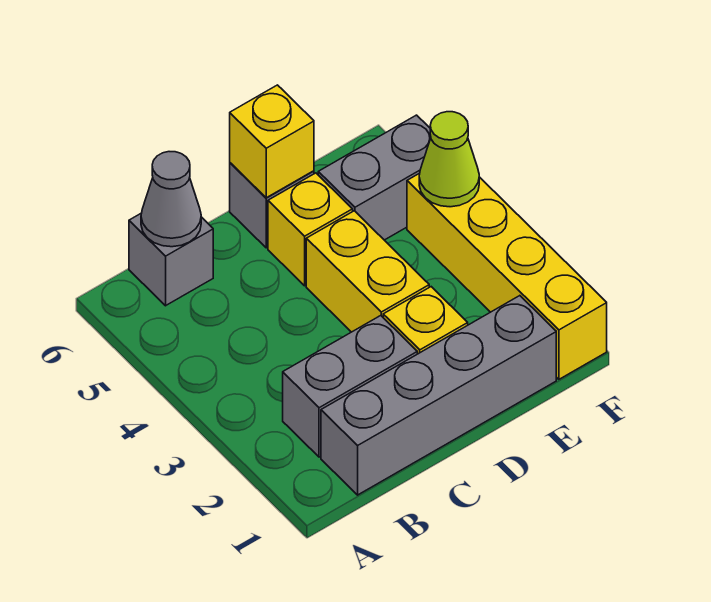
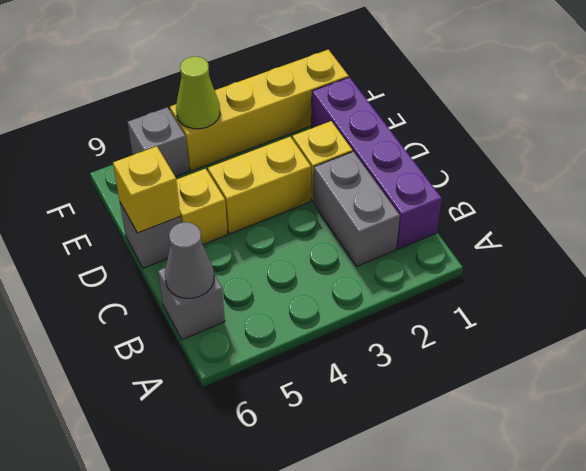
grey 1x4 brick [321,296,556,495] -> purple 1x4 brick [311,77,442,249]
grey 1x2 brick [318,115,431,240] -> grey 1x1 brick [128,107,189,177]

